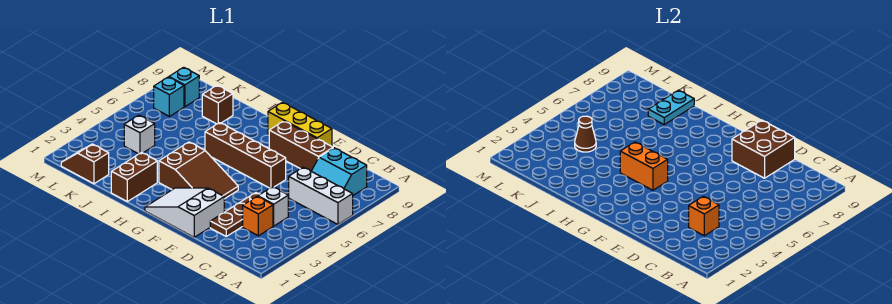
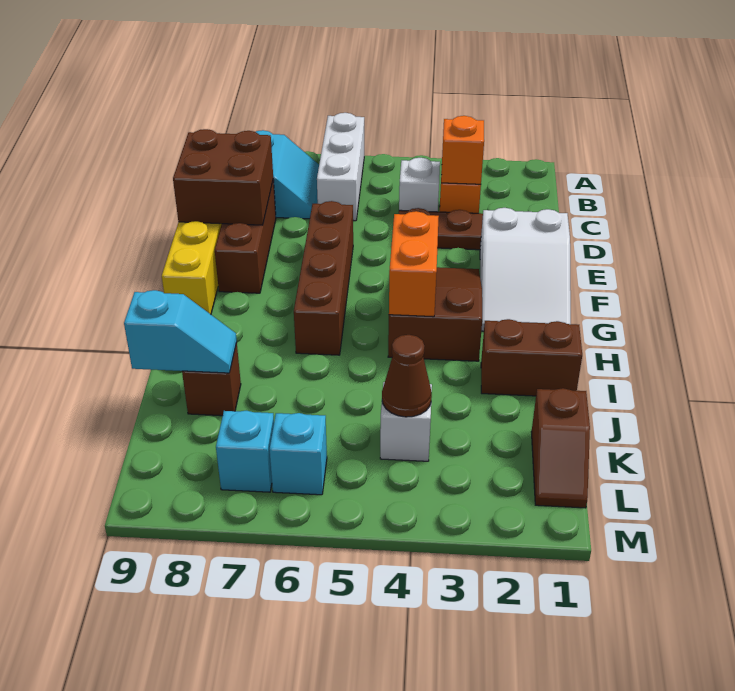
cyan 1x2 plate [648,90,694,124] -> cyan 1x2 slope [124,290,237,373]
cyan 1x1 brick [169,67,199,107] -> cyan 1x1 brick moved to [269,413,327,495]

